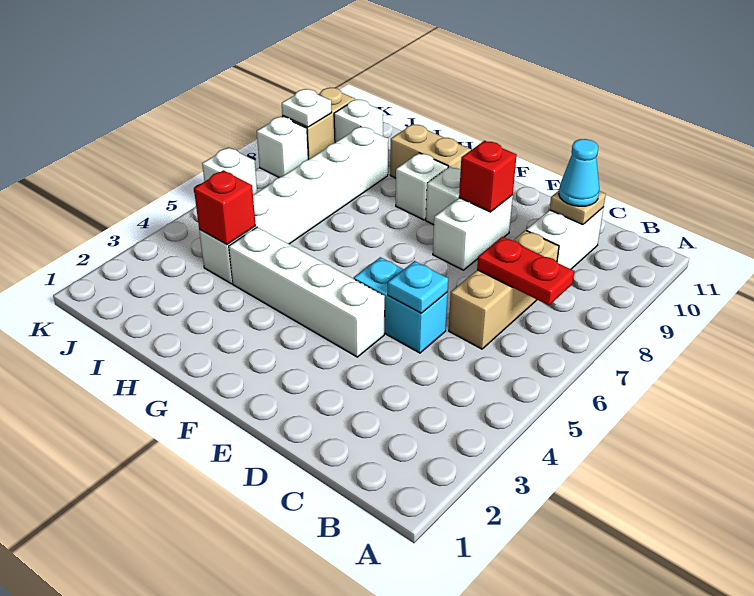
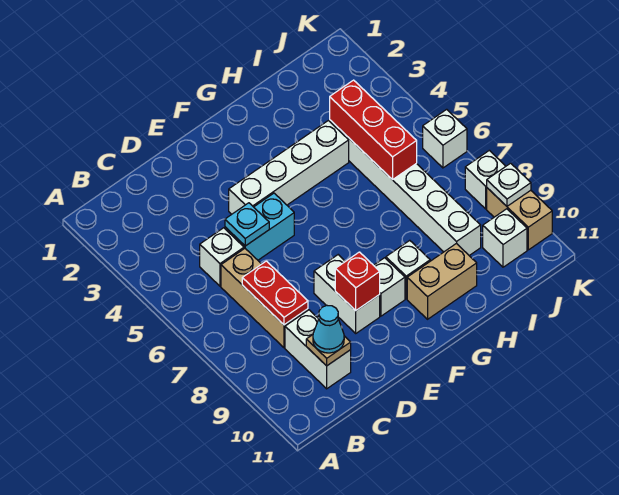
red 1x2 plate [477,237,574,305] -> red 1x2 plate turned to [242,261,308,325]
none -> white 1x1 brick [200,228,244,286]
red 1x1 brick [194,170,256,245] -> red 1x3 brick [330,80,417,180]

